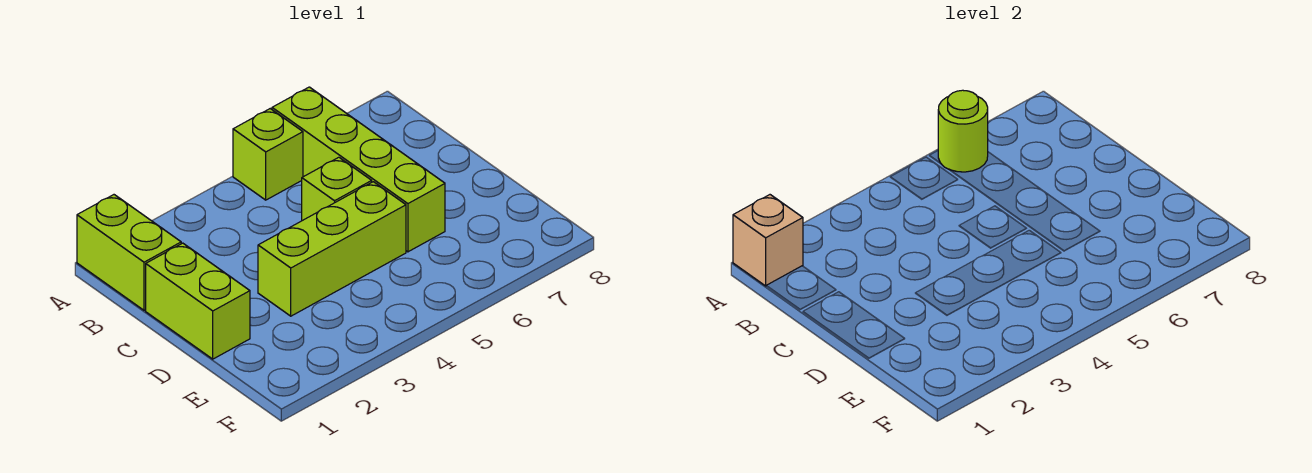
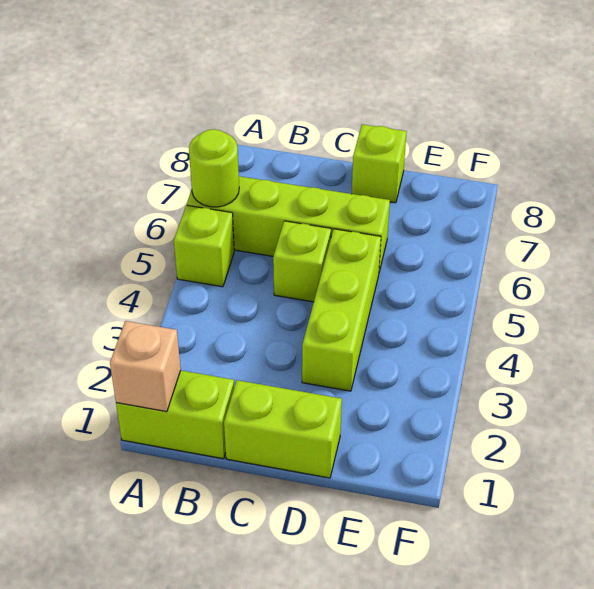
none -> lime 1x1 brick [352,124,407,203]

